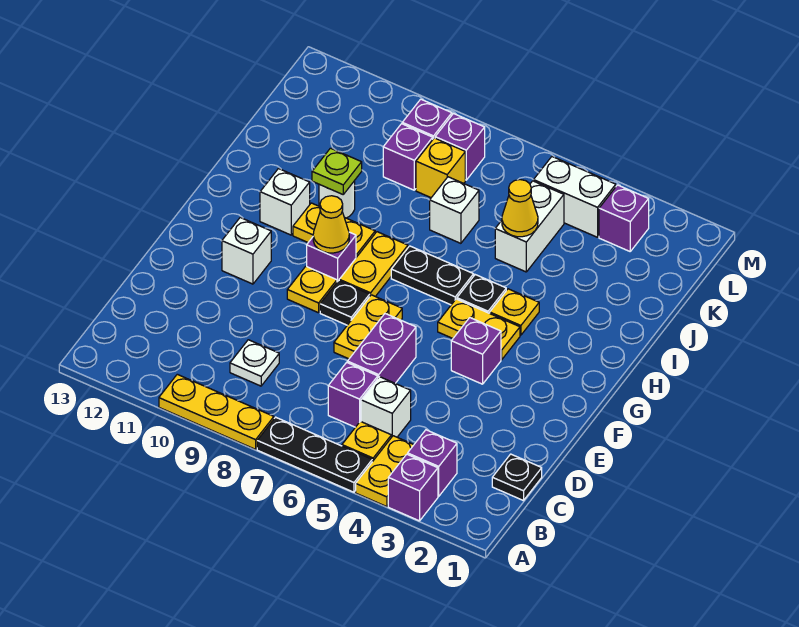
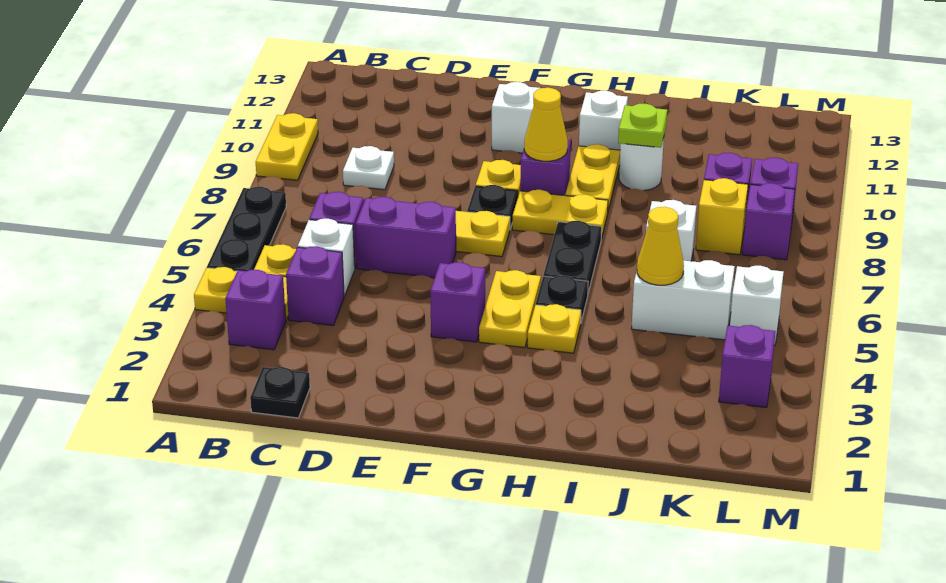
purple 1x1 brick [388,454,438,521] -> purple 1x1 brick moved to [286,246,344,325]
yellow 1x3 plate [159,374,274,449] -> yellow 1x2 plate [256,113,318,180]
white 1x2 brick [534,157,616,237] -> white 1x1 brick [730,266,784,346]

